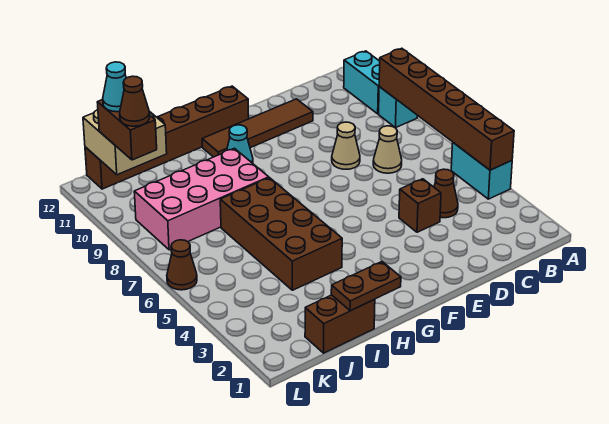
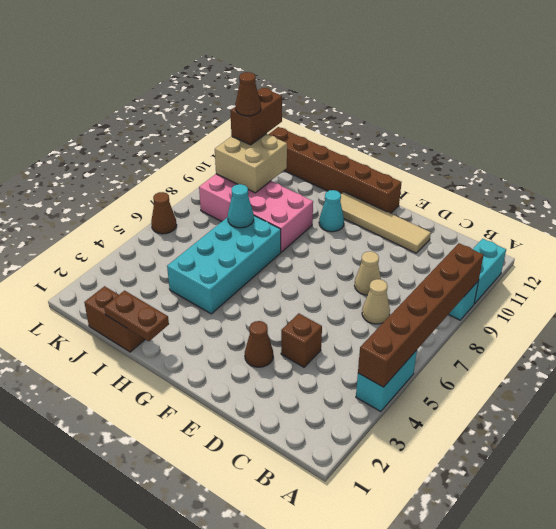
brown 1x1 cone [434,169,458,218] -> brown 1x1 cone moved to [245,321,273,367]
brown 1x4 tile [202,99,313,157] -> tan 1x4 tile [340,192,431,253]
brown 2x4 brick [220,178,342,290] -> cyan 2x4 brick [167,216,281,314]
tan 2x2 brick [83,110,167,175] -> tan 2x2 brick moved to [215,134,287,193]
cyan 1x1 cone [103,62,126,112] -> cyan 1x1 cone moved to [228,184,254,228]

